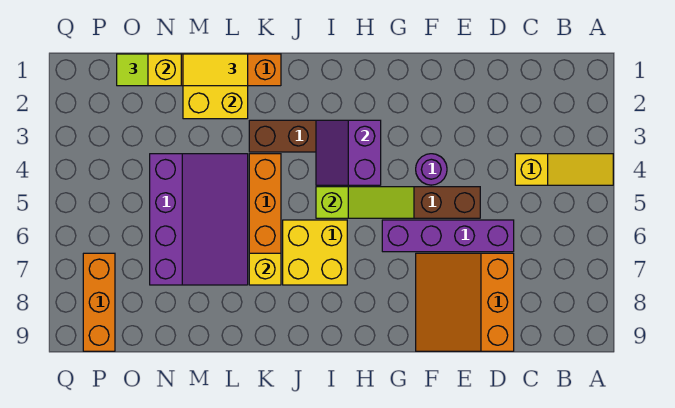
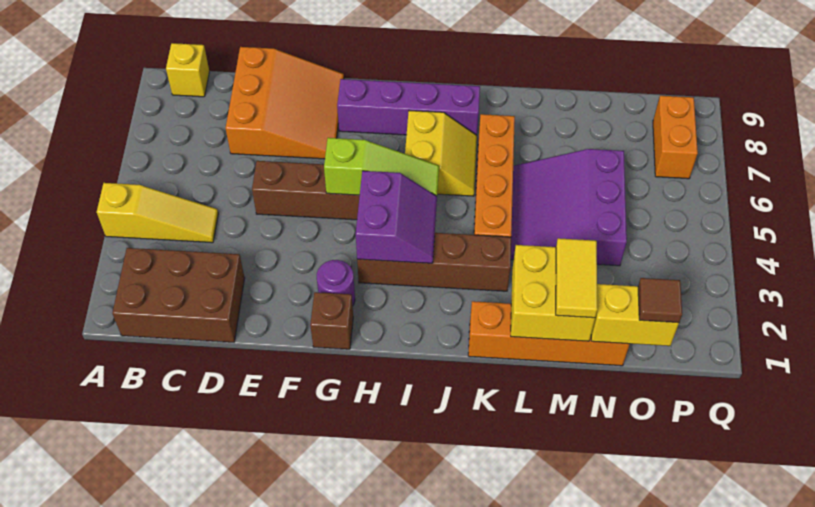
yellow 1x3 slope [515,154,613,185] -> yellow 1x3 slope turned to [97,183,218,243]
none -> brown 2x3 brick [113,248,245,342]
purple 1x4 brick [382,220,514,252] -> purple 1x4 brick moved to [337,79,480,135]
purple 1x1 round brick [416,154,447,185] -> purple 1x1 round brick moved to [317,260,355,305]
none -> brown 1x1 brick [310,292,353,349]
lime 1x3 slope [316,187,414,218] -> lime 1x3 slope turned to [324,138,439,196]
yellow 2x2 brick [283,220,347,285] -> yellow 2x2 slope [405,111,477,196]
yellow 1x1 brick [249,253,281,285] -> yellow 1x1 brick moved to [166,43,209,97]
yellow 1x2 tile [183,54,248,86] -> yellow 1x2 tile turned to [556,238,598,318]
purple 3x4 slope [150,154,248,285] -> purple 3x3 slope [511,149,627,266]
lime 1x1 tile [117,54,148,86] -> brown 1x1 tile [638,278,682,323]
orange 1x3 brick [83,253,115,351] -> orange 1x2 brick [653,96,698,179]

